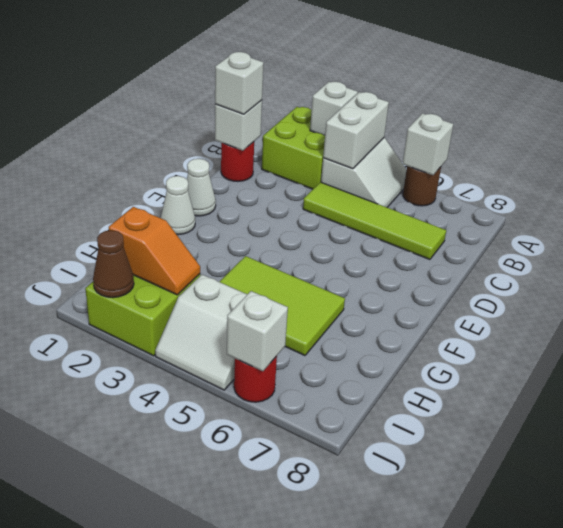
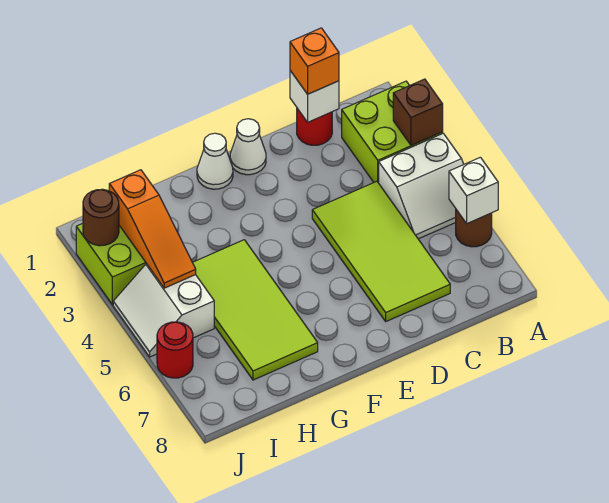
white 1x1 brick [310,82,358,136] -> brown 1x1 brick [393,79,443,145]
white 1x2 brick [323,92,389,169] -> none
white 1x1 brick [215,52,264,114] -> orange 1x1 brick [290,28,339,94]
lime 1x4 tile [303,182,446,260] -> lime 2x4 tile [312,181,450,321]
lime 2x3 tile [220,256,345,355] -> lime 2x4 tile [193,240,318,380]
orange 1x2 slope [109,207,200,295] -> orange 1x3 slope [109,170,196,288]
brown 1x1 cone [93,230,134,298] -> brown 1x1 round brick [83,189,119,246]
white 1x1 brick [227,291,288,371] -> none

